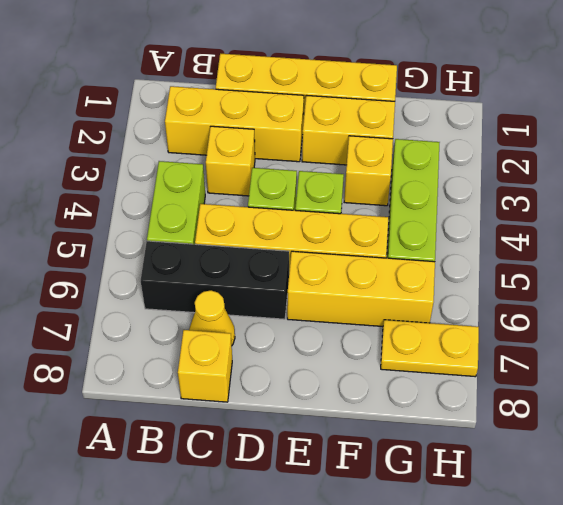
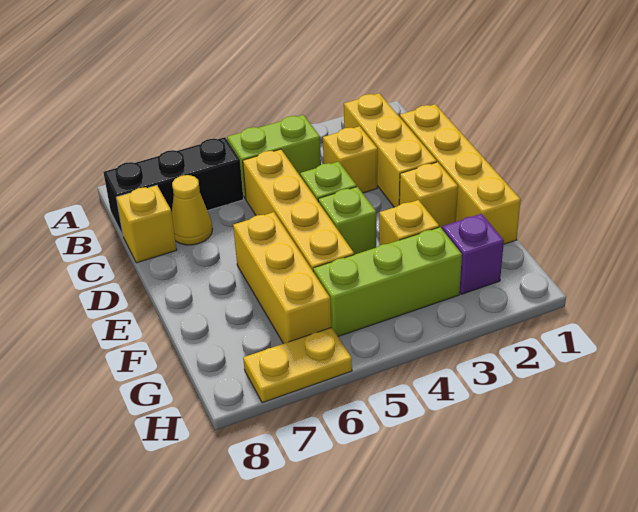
black 1x3 brick [141,241,289,319] -> black 1x3 brick turned to [104,137,243,235]
yellow 1x2 brick [302,95,395,165] -> yellow 1x1 brick [399,162,458,229]
none -> purple 1x1 brick [442,214,504,294]
yellow 1x2 plate [381,320,479,377] -> yellow 1x2 plate turned to [243,327,352,403]

